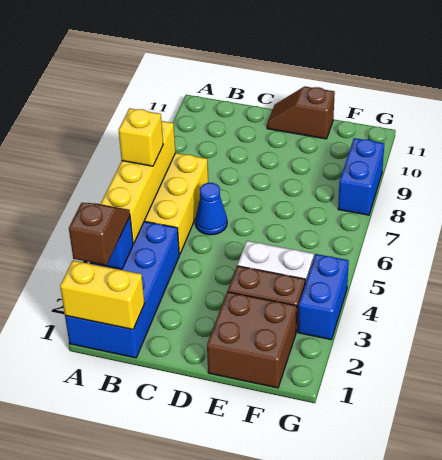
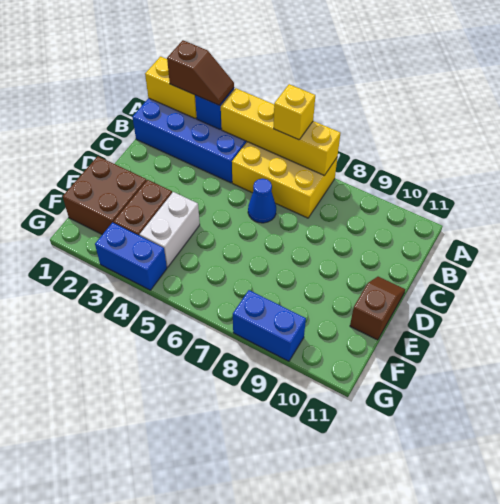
yellow 1x2 brick [60,261,145,329] -> yellow 1x2 brick turned to [145,56,197,119]

